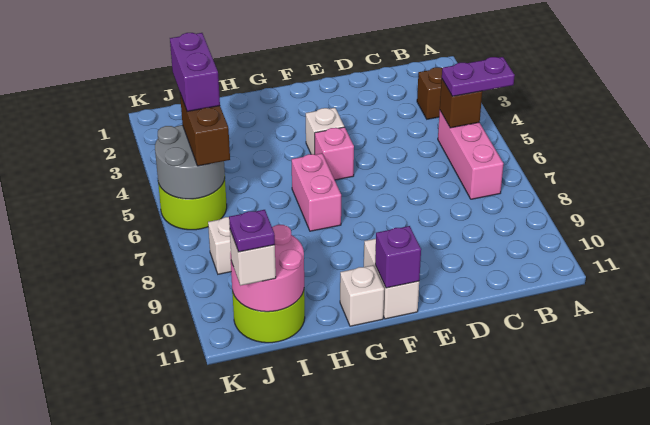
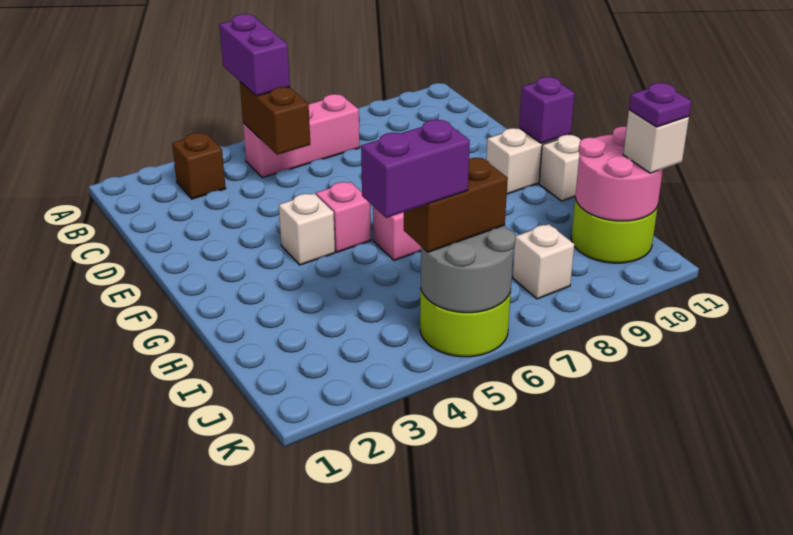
purple 1x2 plate [442,57,515,96] -> purple 1x2 brick [219,14,290,96]
brown 1x1 brick [440,80,482,128] -> brown 1x2 brick [240,82,310,155]

